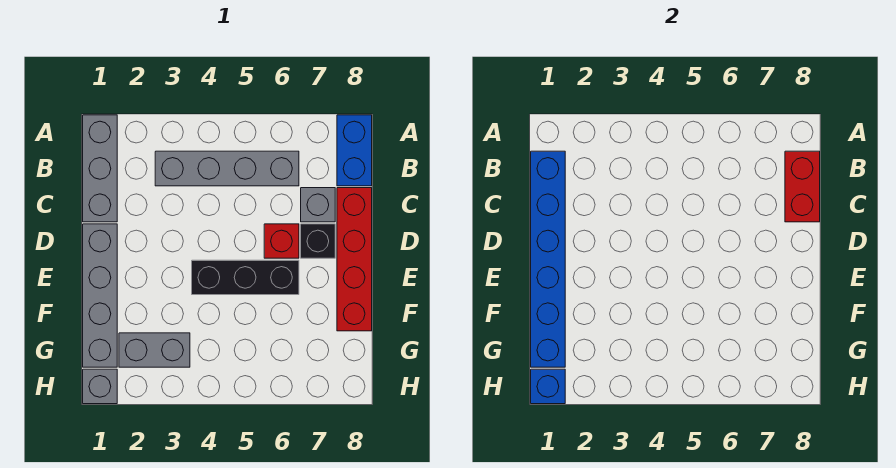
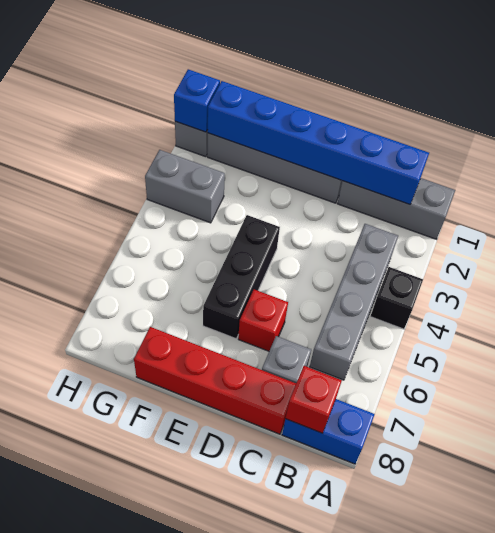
red 1x2 brick [785,151,820,222] -> red 1x1 brick [286,366,342,433]
black 1x1 brick [301,224,335,258] -> black 1x1 brick moved to [370,267,423,329]
grey 1x2 brick [119,333,190,367] -> grey 1x2 brick turned to [145,150,225,223]

